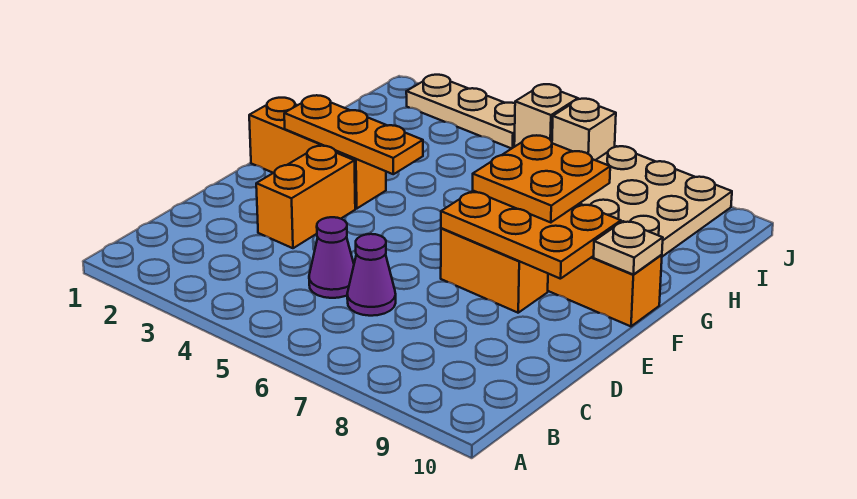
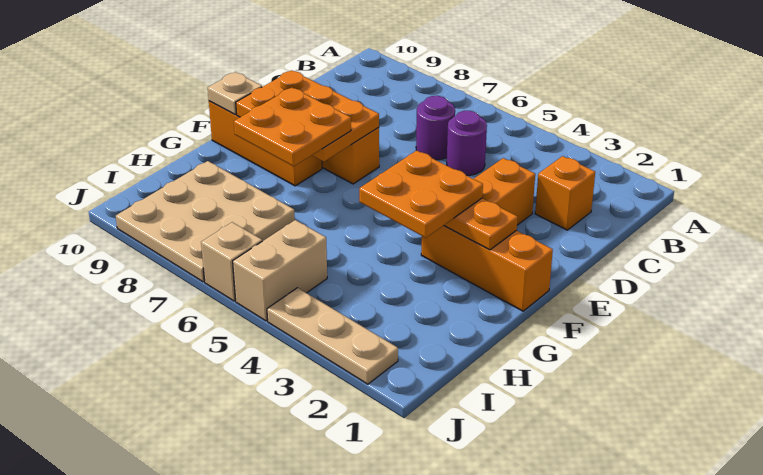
none -> orange 1x1 brick [535,156,595,230]
purple 1x1 cone [309,217,354,298] -> purple 1x1 round brick [447,111,487,175]
purple 1x1 cone [347,234,396,316] -> purple 1x1 round brick [416,96,455,160]
none -> orange 2x2 plate [359,150,483,238]
tan 1x1 brick [514,84,578,147] -> tan 1x2 brick [233,220,327,321]

